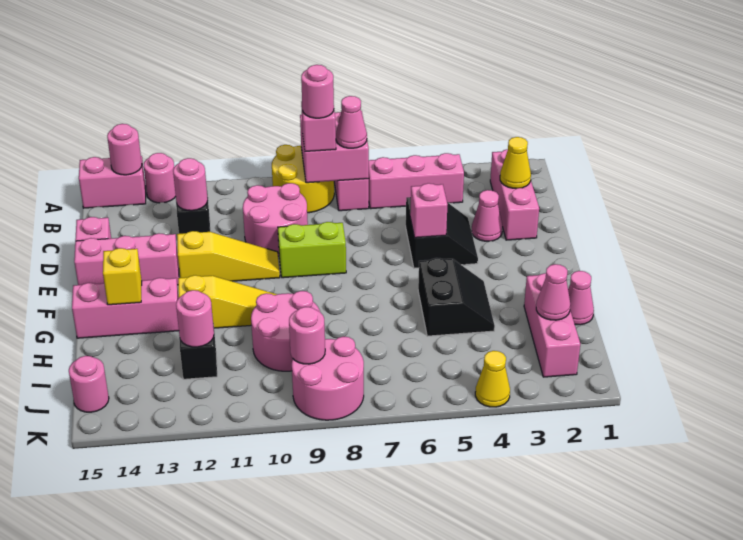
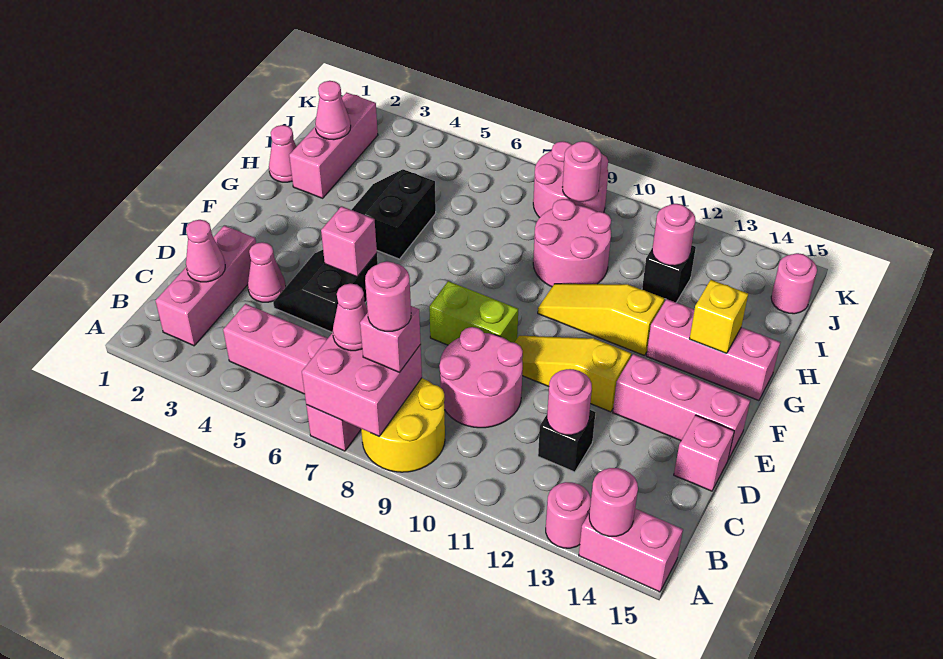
yellow 1x1 cone [500,137,531,189] -> pink 1x1 cone [186,220,225,282]
yellow 1x1 cone [475,351,510,407] -> none

